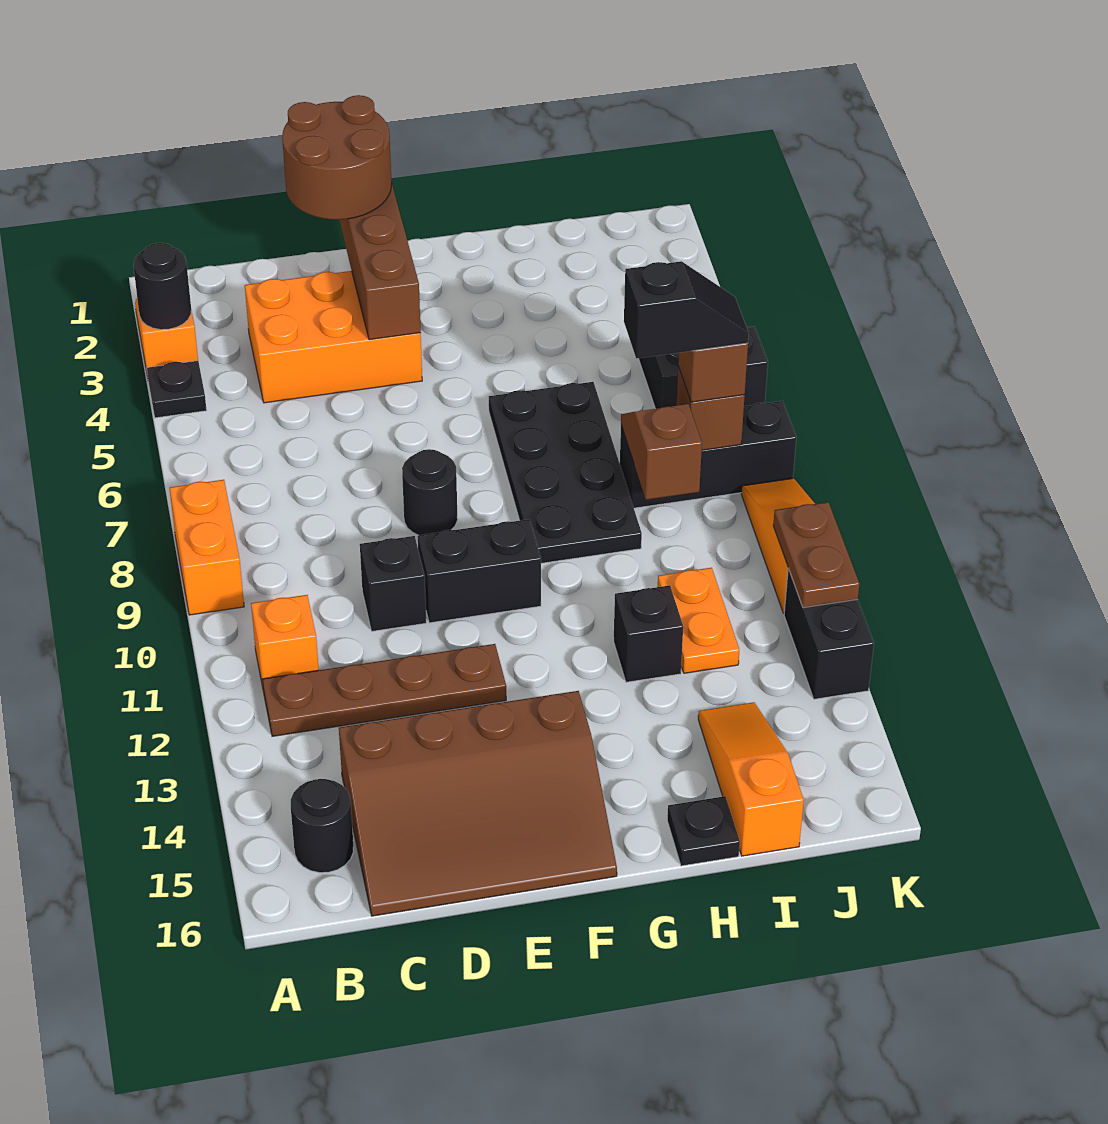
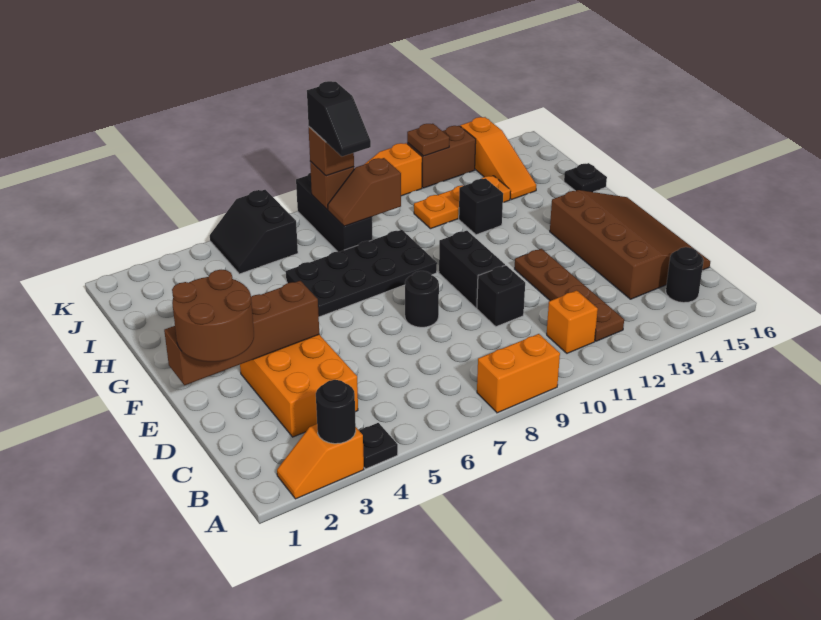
black 1x2 slope [624,261,749,358] -> black 1x2 slope turned to [307,81,371,156]
orange 1x2 plate [658,568,739,673] -> orange 1x3 plate [414,176,511,229]
orange 1x3 slope [698,702,804,856] -> orange 1x3 slope turned to [460,117,536,200]
brown 1x2 plate [773,502,859,608] -> brown 1x1 plate [407,124,449,156]
black 1x2 brick [784,568,874,699] -> brown 1x2 brick [407,126,476,188]

